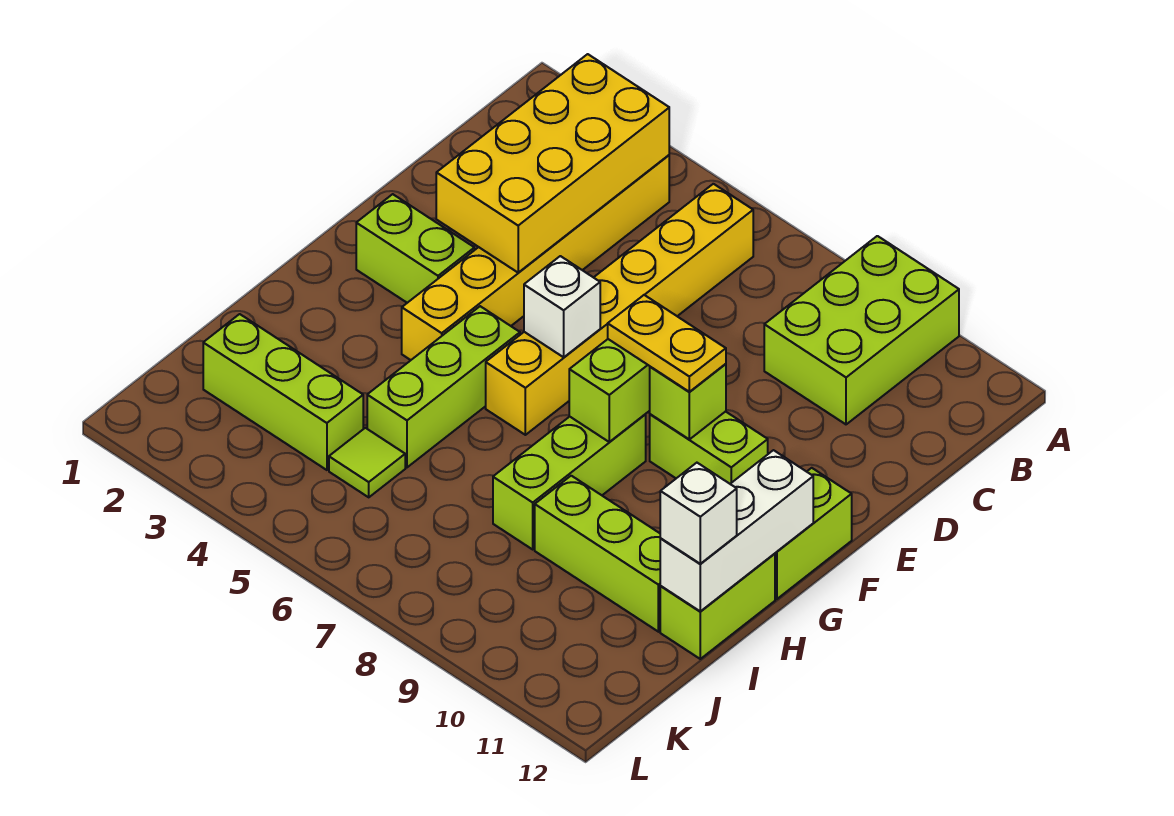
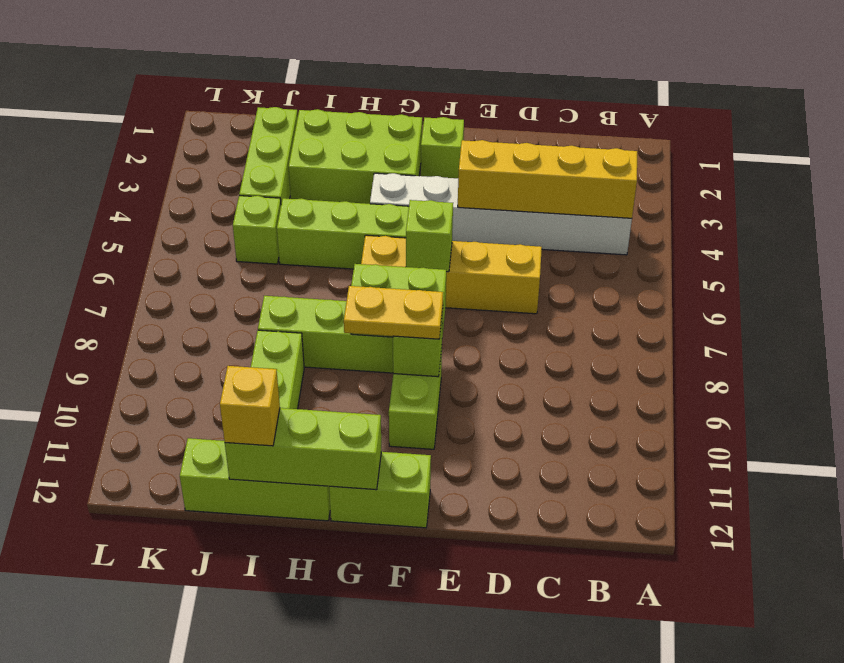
lime 2x3 brick [764,236,959,424] -> lime 2x3 brick moved to [289,109,422,204]
yellow 2x4 brick [436,54,669,273] -> yellow 1x4 brick [458,140,637,218]
yellow 1x6 brick [402,155,669,360] -> white 1x6 brick [370,173,632,255]
yellow 1x6 brick [486,184,753,435] -> yellow 1x4 brick [361,235,542,314]
lime 1x2 brick [356,194,474,303] -> lime 1x1 brick [421,117,464,178]
white 1x1 brick [524,256,600,357] -> lime 1x1 brick [406,200,453,272]
yellow 1x2 plate [608,295,726,392] -> yellow 1x2 plate turned to [344,286,443,339]
white 1x3 brick [660,450,813,612] -> lime 1x3 brick [225,408,381,490]
lime 1x2 brick [660,554,775,659] -> lime 1x3 brick [180,438,330,521]
white 1x1 brick [660,463,737,564] -> yellow 1x1 brick [220,366,280,446]
lime 1x1 tile [329,428,405,497] -> lime 1x1 brick [233,196,281,264]

